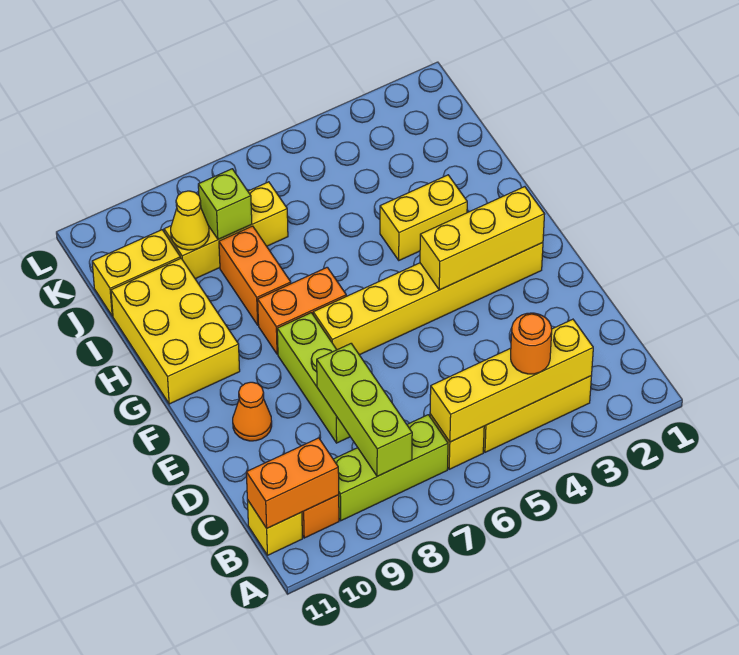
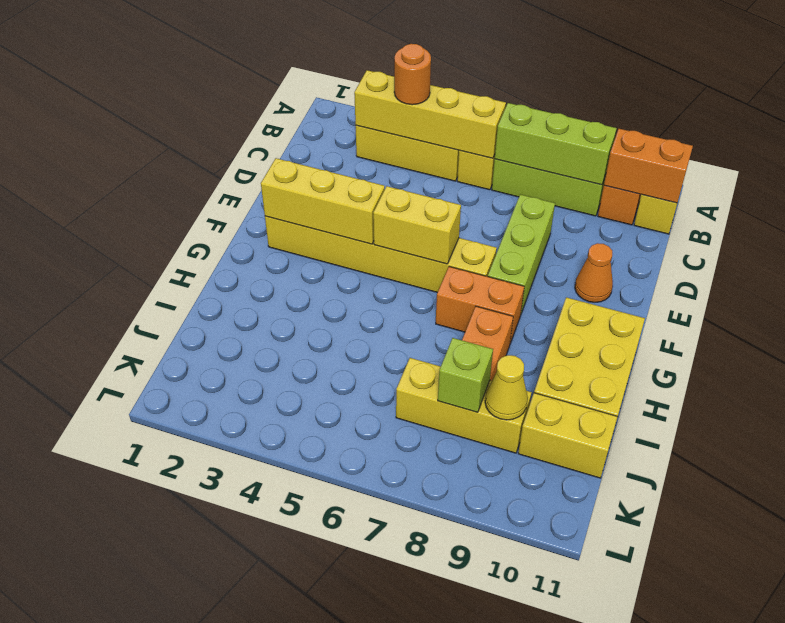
lime 1x3 brick [317,344,412,476] -> lime 1x3 brick turned to [495,103,617,185]
yellow 1x2 brick [380,175,467,260] -> yellow 1x2 brick moved to [373,186,461,264]

